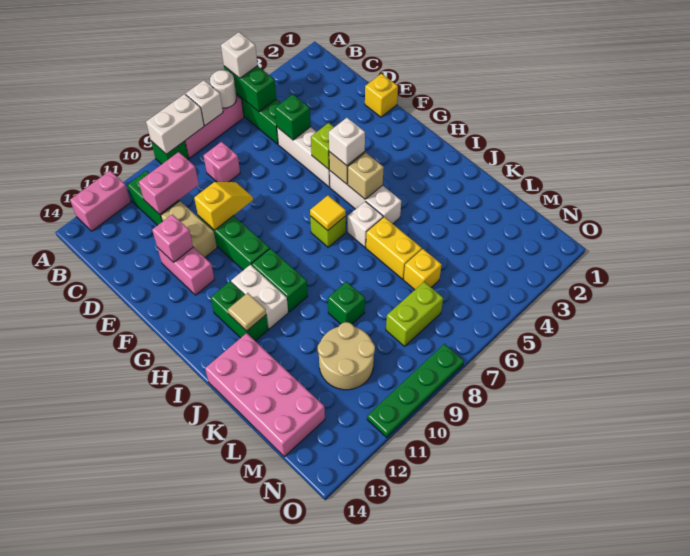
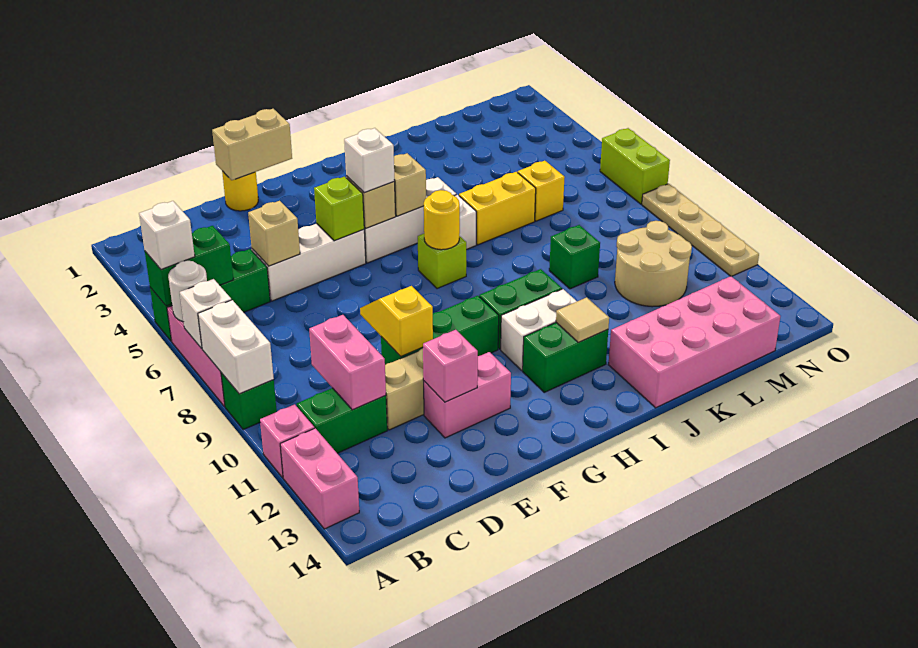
pink 1x1 brick [203,142,240,182] -> pink 1x1 brick moved to [260,404,314,478]
green 1x1 brick [275,94,311,140] -> tan 1x1 brick [248,201,300,266]
yellow 1x1 brick [365,74,398,117] -> yellow 1x1 round brick [222,171,258,211]
none -> tan 1x2 brick [212,109,292,180]
yellow 1x1 tile [310,196,346,230] -> yellow 1x1 round brick [424,190,460,250]
lime 1x2 brick [386,282,443,346] -> lime 1x2 brick moved to [600,128,670,204]
green 1x4 plate [367,344,464,438] -> tan 1x4 plate [642,184,759,276]

